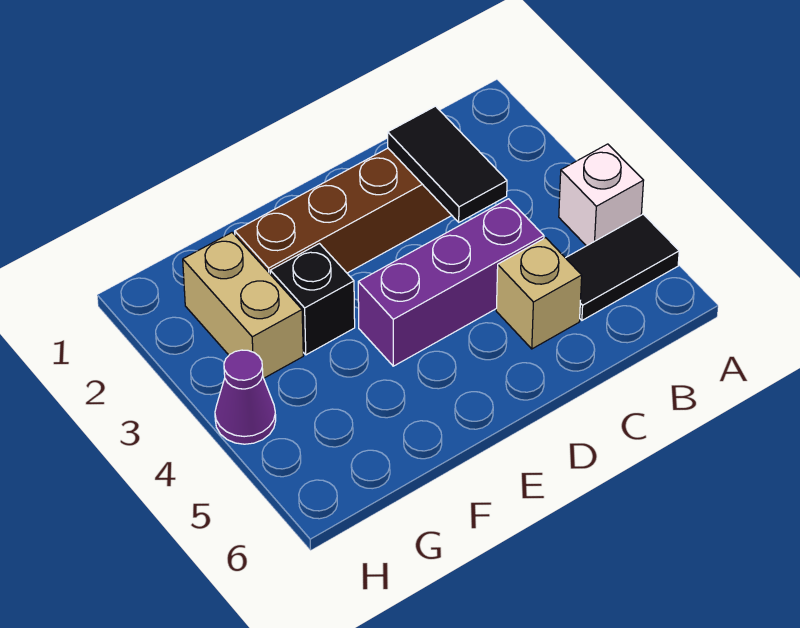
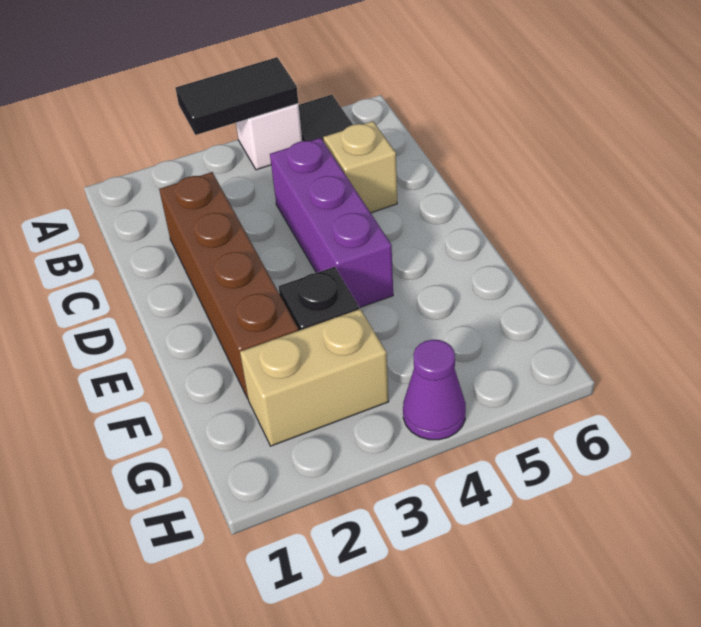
black 1x2 tile [388,106,507,222] -> black 1x2 tile moved to [176,57,298,135]

